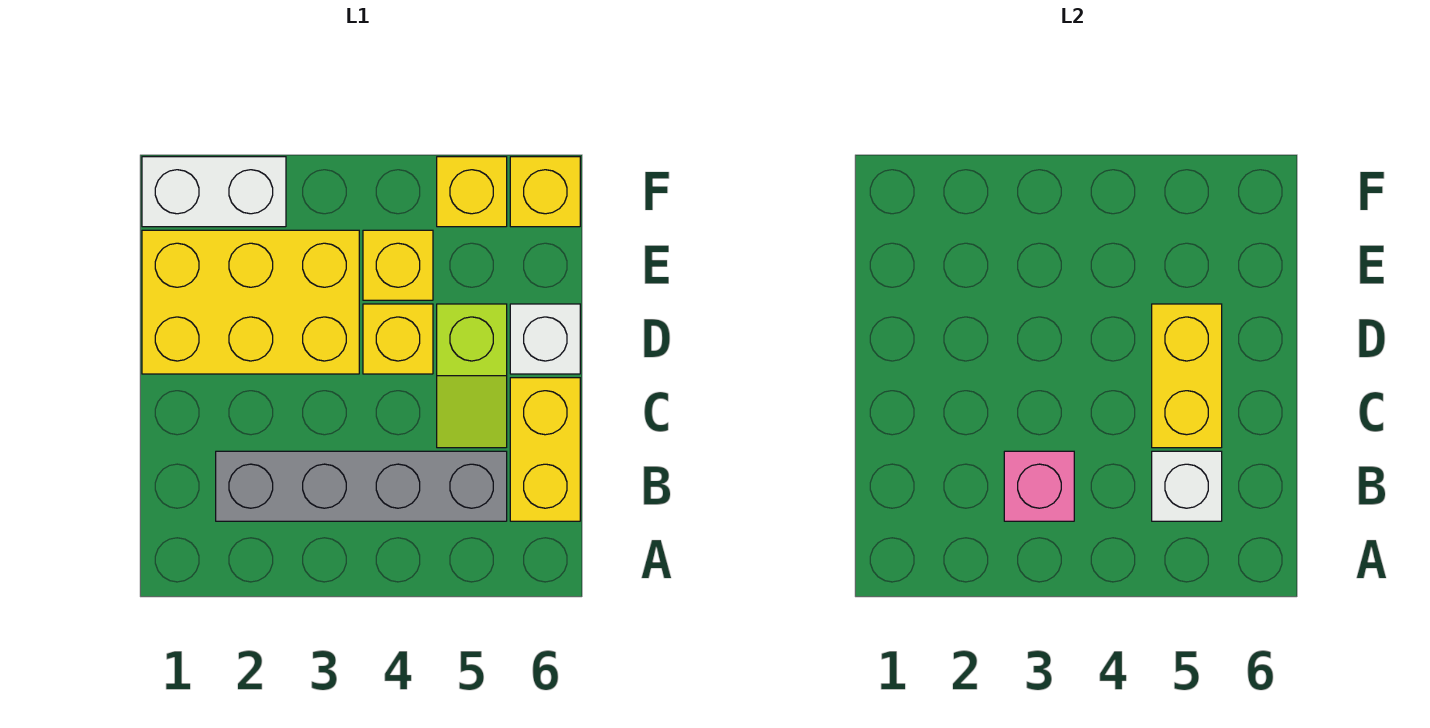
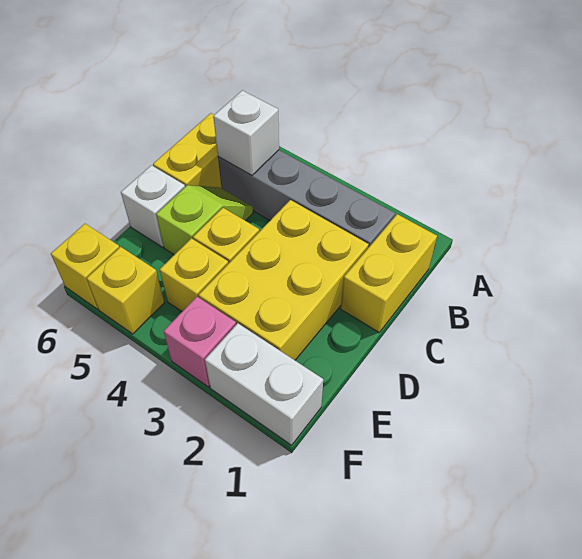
pink 1x1 brick [1004,451,1074,521] -> pink 1x1 brick moved to [164,297,236,387]
yellow 1x2 brick [1152,304,1222,448] -> yellow 1x2 brick moved to [341,214,437,332]
yellow 2x3 brick [142,230,359,374] -> yellow 2x3 brick turned to [199,200,369,360]

